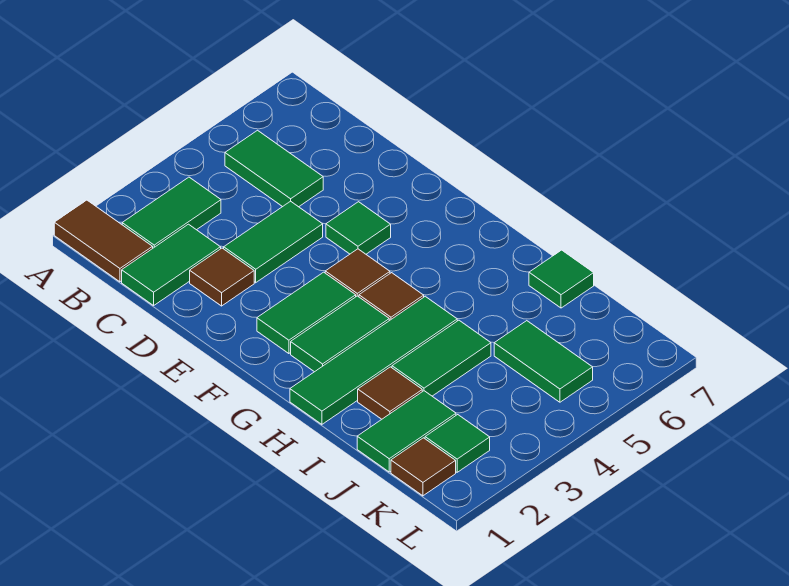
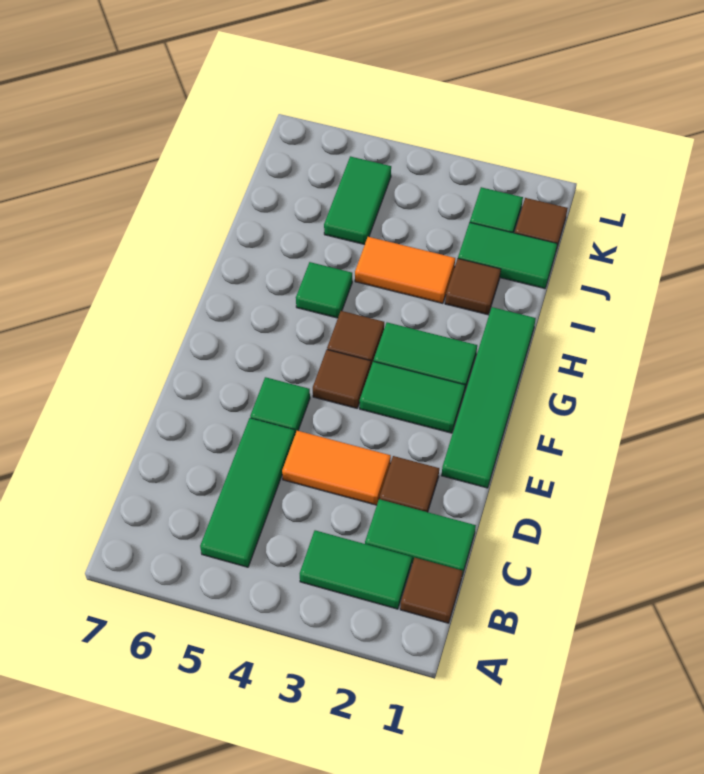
brown 1x2 tile [54,200,153,282] -> brown 1x1 tile [400,558,463,623]
green 1x2 tile [225,130,323,207] -> green 1x3 tile [200,418,295,567]
green 1x2 tile [224,201,323,283] -> orange 1x2 tile [282,431,391,505]
green 1x4 tile [290,296,457,424] -> green 1x4 tile turned to [441,307,536,488]
green 1x2 tile [392,320,491,396] -> orange 1x2 tile [355,237,455,303]
green 1x1 tile [529,250,594,308] -> green 1x1 tile moved to [296,262,352,318]

